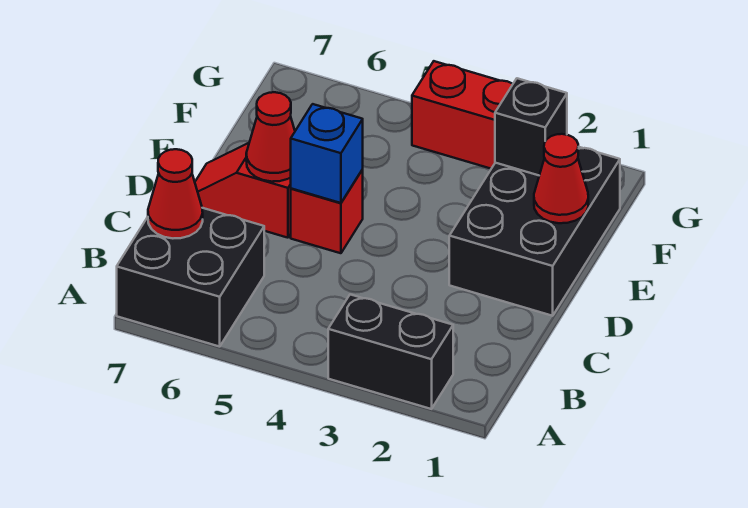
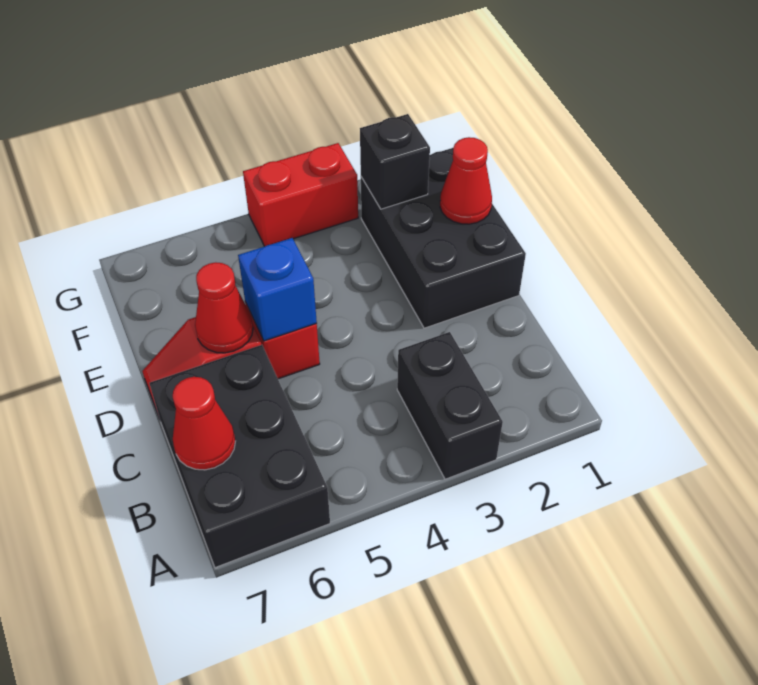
black 1x2 brick [328,295,453,409] -> black 1x2 brick turned to [397,332,503,479]
black 2x2 brick [117,208,264,347] -> black 2x3 brick [149,345,330,568]

